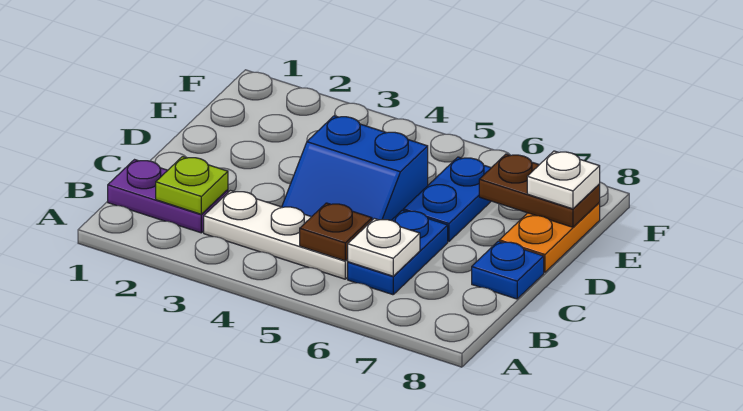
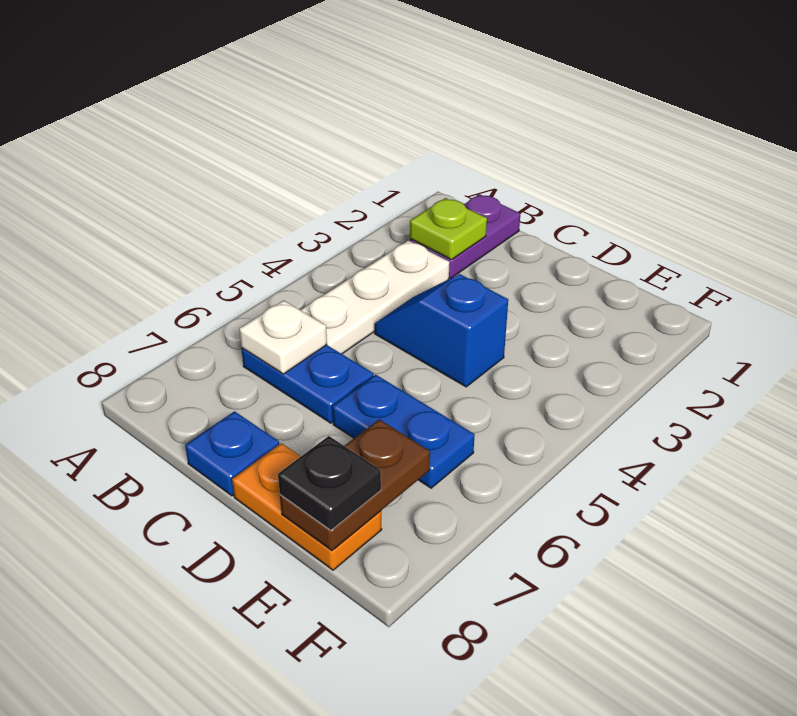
brown 1x1 plate [300,203,372,261] -> none
blue 2x2 slope [282,116,428,220] -> blue 1x2 slope [375,274,508,387]
white 1x1 plate [527,151,600,209] -> black 1x1 plate [278,436,381,530]

